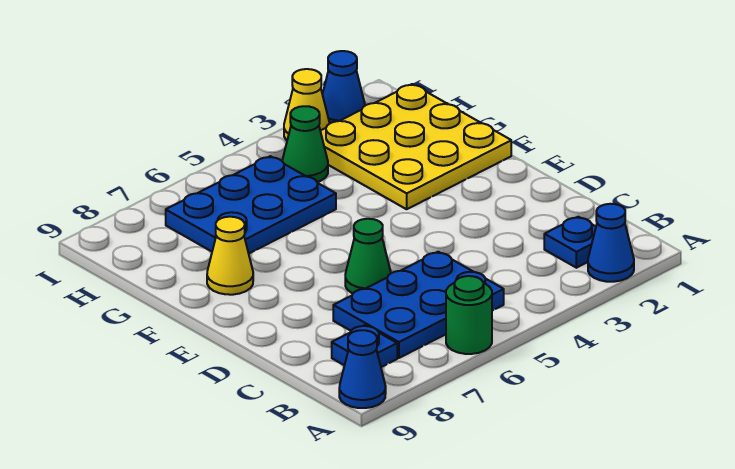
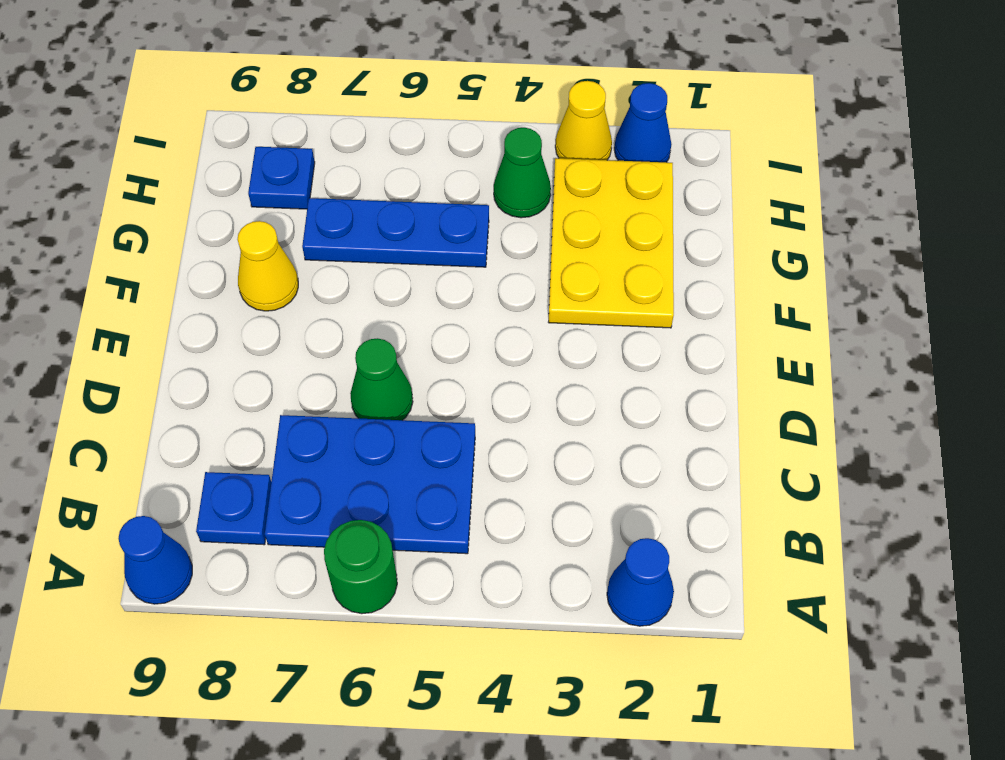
blue 1x1 plate [544,217,596,268] -> blue 1x1 plate moved to [248,147,315,209]
yellow 3x3 plate [320,84,511,209] -> yellow 2x3 plate [549,158,674,328]
blue 2x3 plate [166,156,336,253] -> blue 1x3 plate [302,198,489,267]

